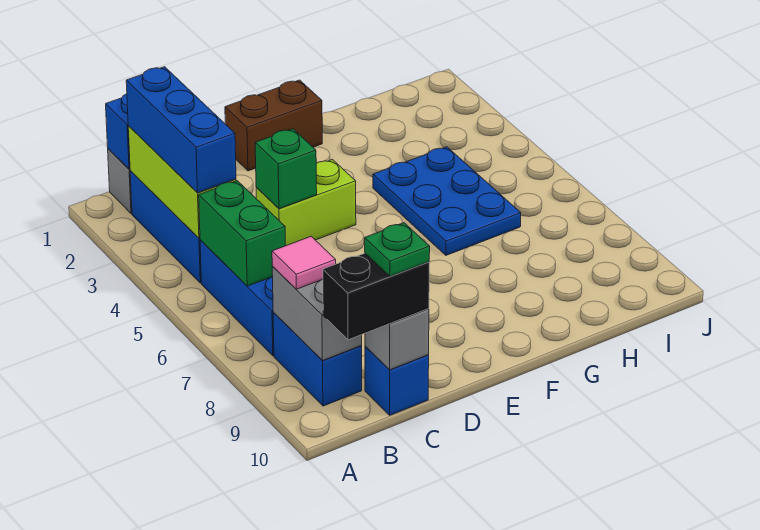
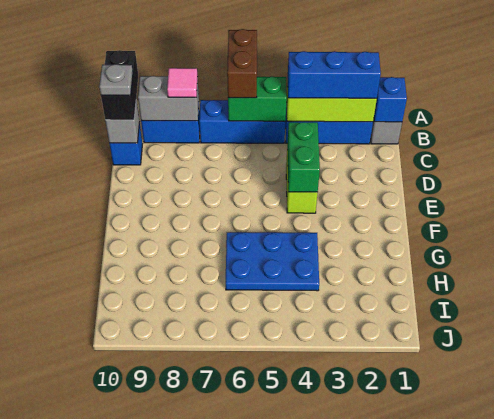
green 1x1 plate [365,223,430,276] -> grey 1x1 plate [99,64,133,95]
green 1x1 brick [255,129,317,209] -> green 1x2 brick [287,122,320,192]
brown 1x2 brick [225,80,322,171] -> brown 1x2 brick moved to [227,29,257,98]

